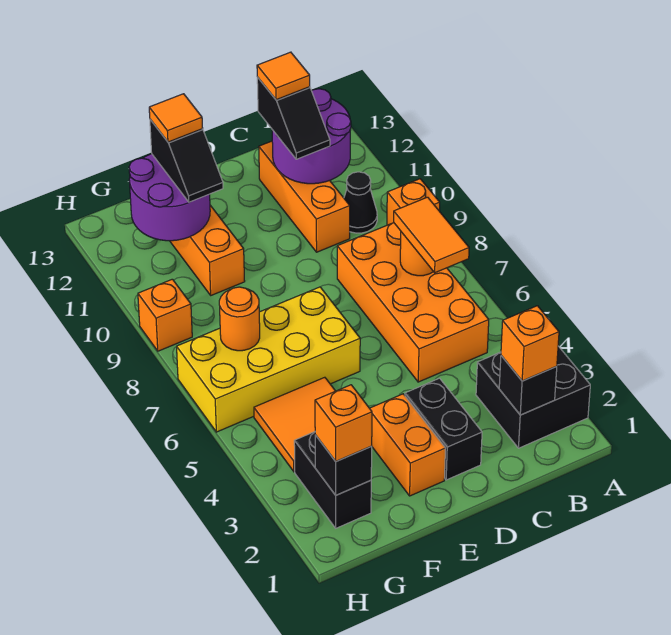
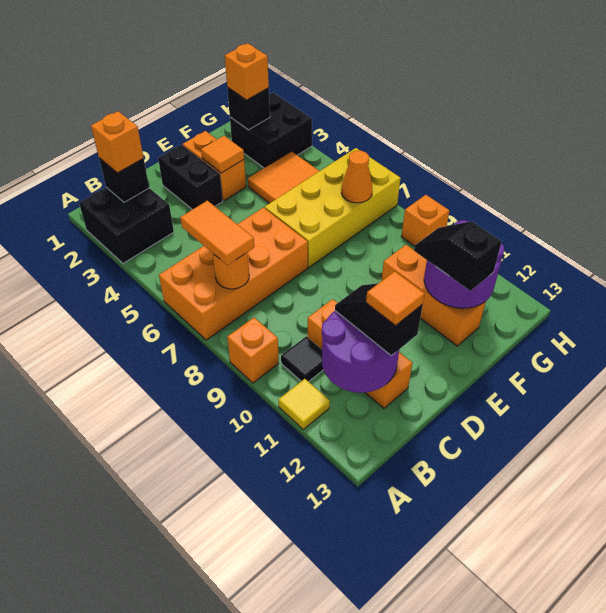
none -> yellow 1x1 tile [279,379,330,429]
orange 2x4 brick [337,223,489,382] -> orange 2x4 brick turned to [159,207,308,340]
black 1x1 cone [344,172,377,233] -> black 1x1 tile [281,337,323,382]
orange 1x1 tile [149,94,203,142] -> orange 1x1 tile moved to [201,136,244,173]
black 1x2 brick [294,432,371,528] -> black 2x2 brick [230,93,312,168]
orange 1x1 round brick [219,287,260,351] -> orange 1x1 cone [341,151,372,203]

